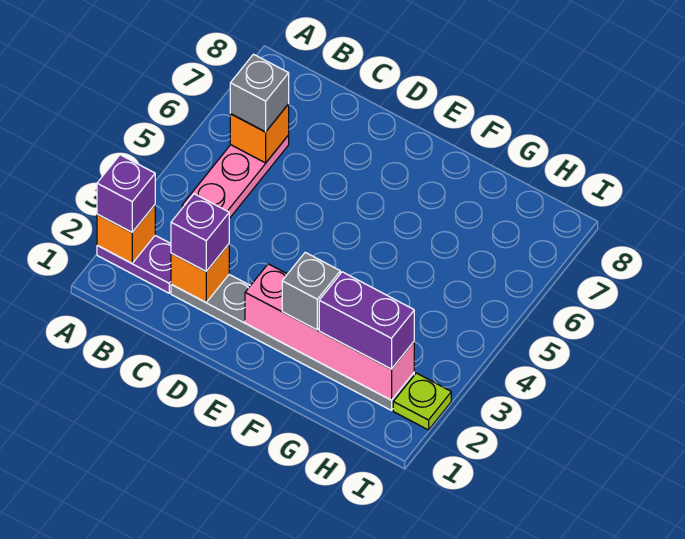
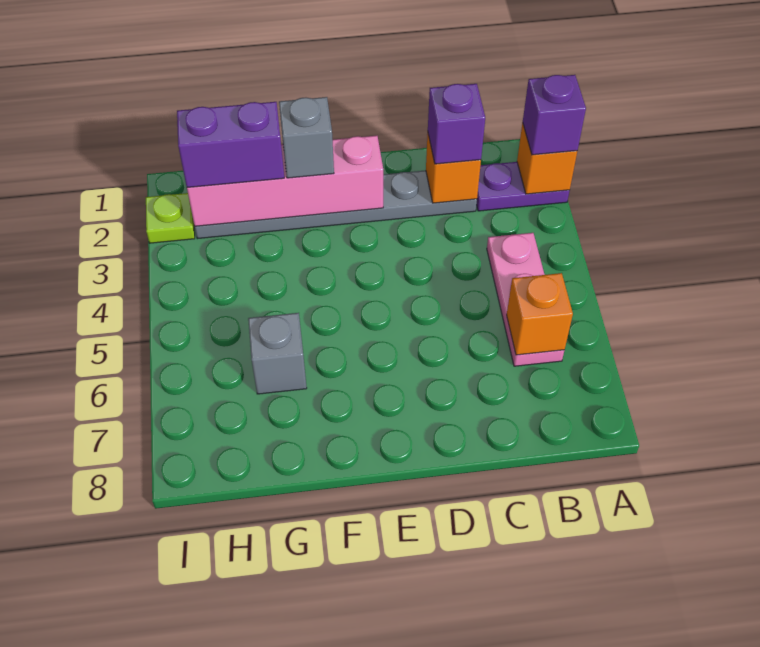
grey 1x1 brick [230,54,289,132] -> grey 1x1 brick moved to [248,313,307,394]

